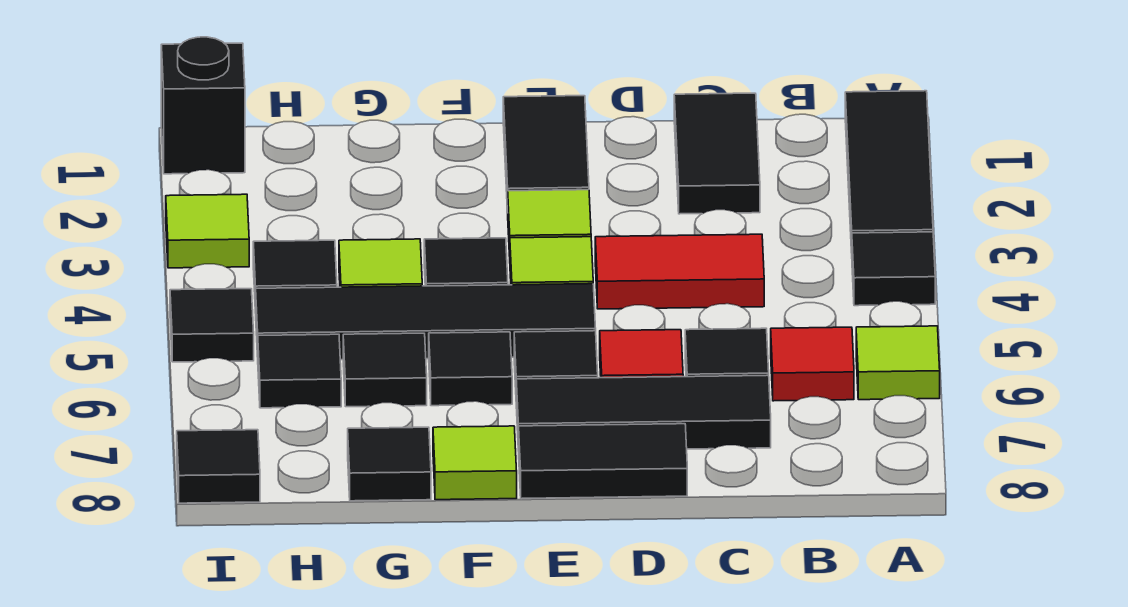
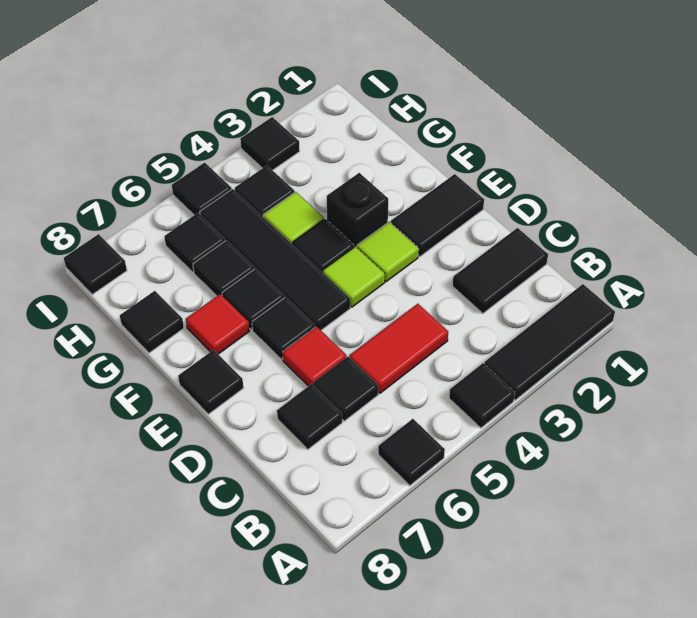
lime 1x1 tile [856,326,940,400] -> black 1x1 tile [378,419,445,486]
red 1x1 tile [771,327,854,401] -> red 1x1 tile moved to [186,294,250,354]
red 1x2 tile [595,234,764,309] -> red 1x2 tile turned to [350,304,448,393]
black 1x3 tile [516,375,771,451] -> black 1x1 tile [277,384,342,449]
black 1x2 tile [519,424,687,499] -> black 1x1 tile [178,350,243,414]
lime 1x1 tile [433,426,517,500] -> none
black 1x1 brick [161,37,245,174] -> black 1x1 brick moved to [327,173,388,247]
lime 1x1 tile [166,194,249,268] -> black 1x1 tile [240,117,300,170]

